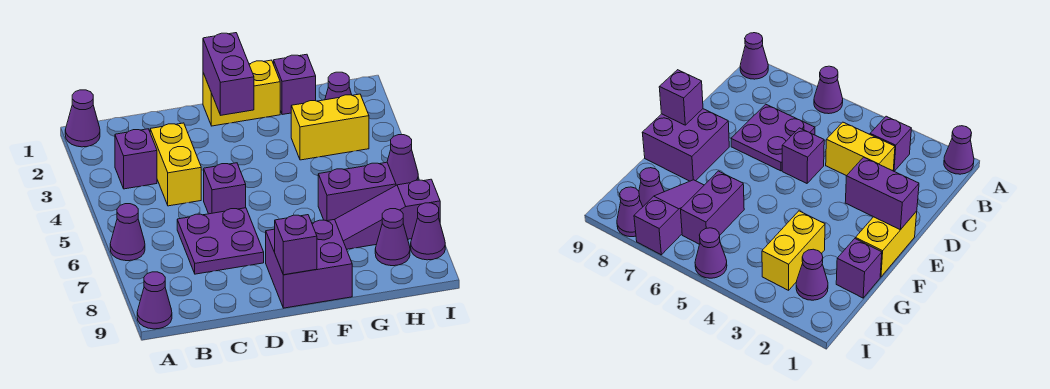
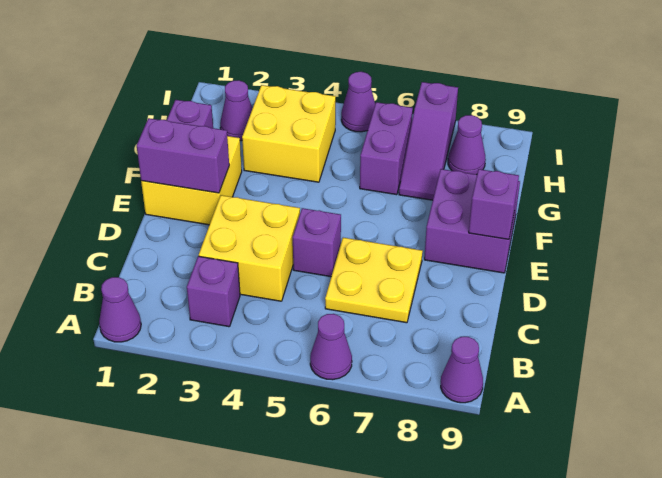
yellow 1x2 brick [150,123,201,206] -> yellow 2x2 brick [199,195,300,301]
purple 2x2 plate [177,208,264,274] -> yellow 2x2 plate [325,238,423,323]
yellow 1x2 brick [203,60,280,126] -> yellow 2x2 brick [141,136,242,225]
yellow 1x2 brick [291,94,369,160] -> yellow 2x2 brick [242,85,336,182]
purple 1x1 cone [411,203,445,260] -> none

